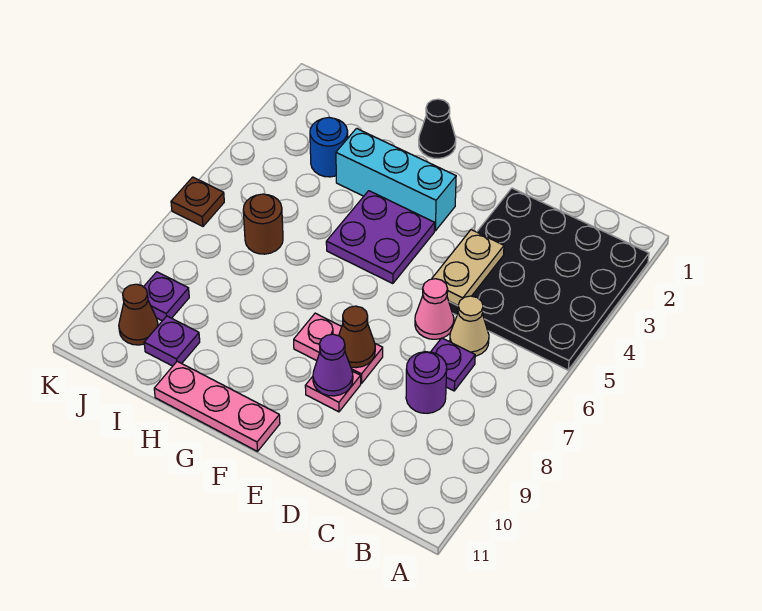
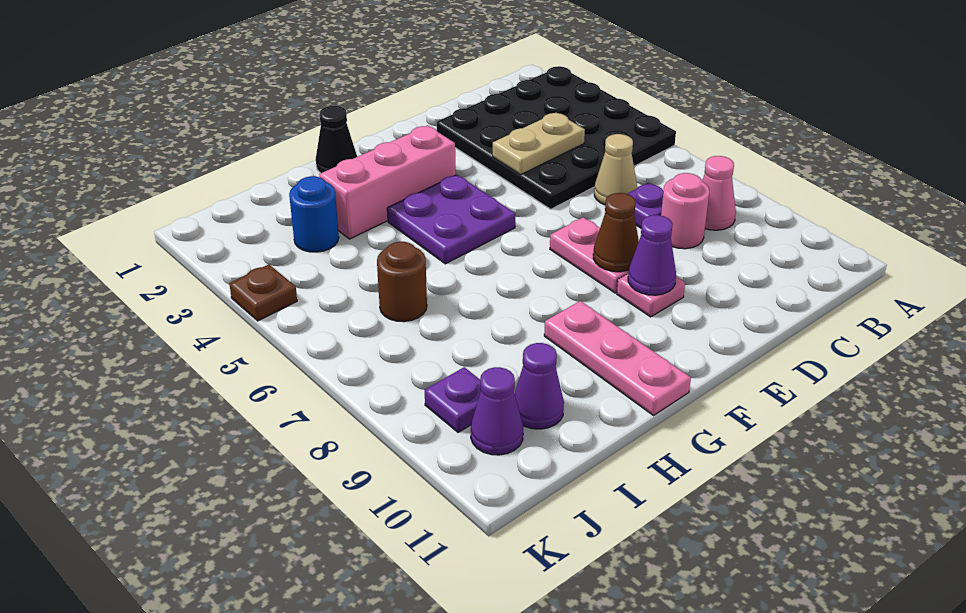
purple 1x1 round brick [406,352,447,413] -> pink 1x1 round brick [661,173,709,249]
tan 1x2 plate [432,230,504,306] -> tan 1x2 plate turned to [493,113,585,175]
pink 1x1 cone [415,279,454,339] -> pink 1x1 cone moved to [702,156,736,230]
pink 1x2 plate [294,313,383,383] -> pink 1x2 plate turned to [550,217,629,293]
cyan 1x3 brick [336,128,456,231] -> pink 1x3 brick [319,125,456,239]
pink 1x3 plate [154,361,280,451] -> pink 1x3 plate turned to [544,301,691,415]
purple 1x1 plate [144,316,200,366] -> purple 1x1 cone [515,343,564,429]
brown 1x1 cone [119,284,158,345] -> purple 1x1 cone [471,367,523,455]
brown 1x1 plate [171,177,224,226] -> brown 1x1 plate moved to [229,264,297,321]

